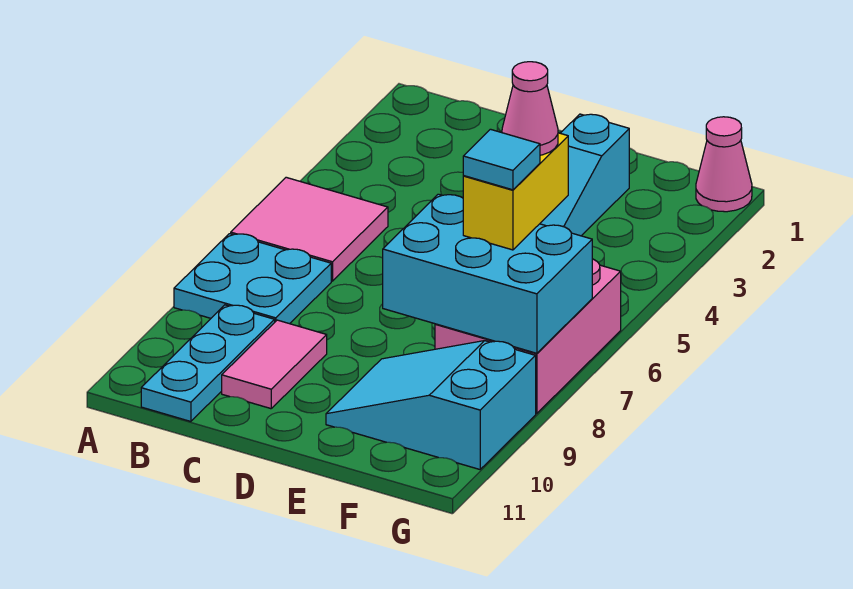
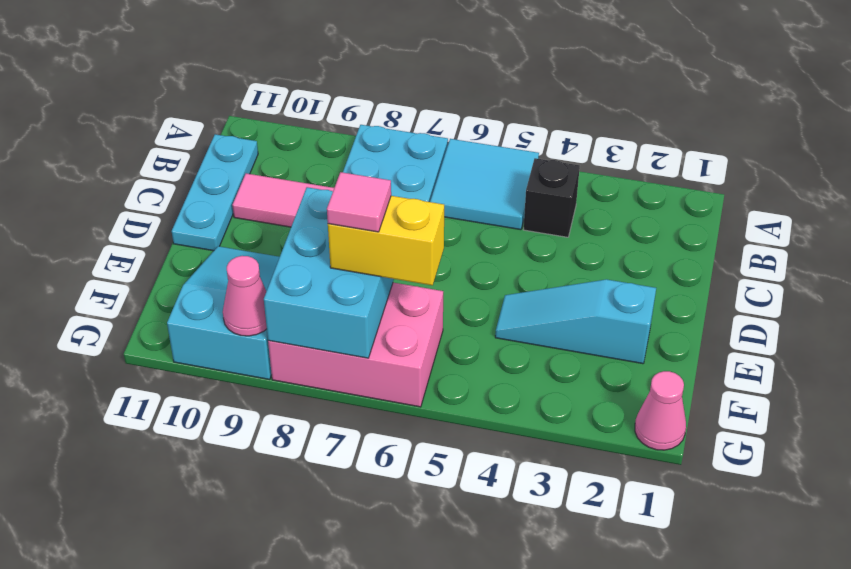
pink 2x2 tile [231,177,388,281] -> cyan 2x2 tile [430,139,539,230]
none -> black 1x1 brick [524,158,580,237]
cyan 1x3 plate [141,305,275,421] -> cyan 1x3 plate turned to [172,134,258,251]
pink 1x1 cone [502,62,558,155] -> pink 1x1 cone moved to [223,256,267,336]
cyan 1x1 tile [463,129,540,190] -> pink 1x1 tile [327,172,391,232]

